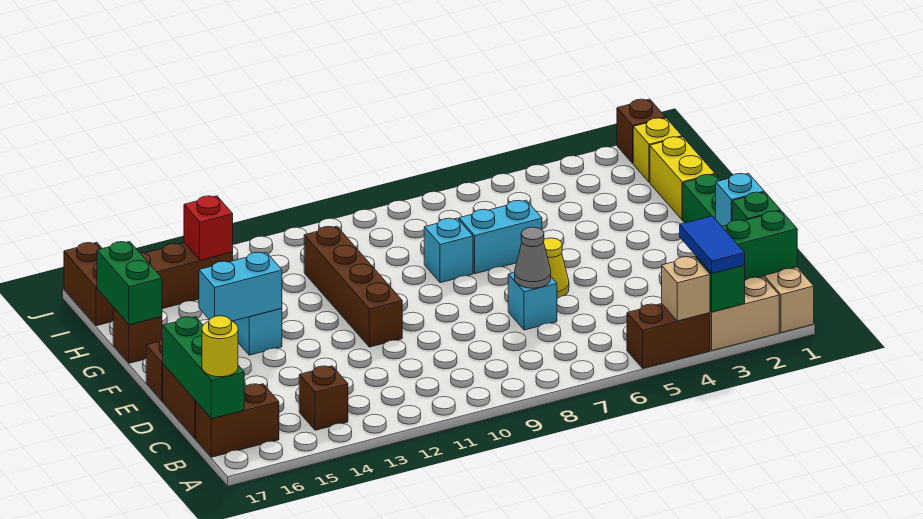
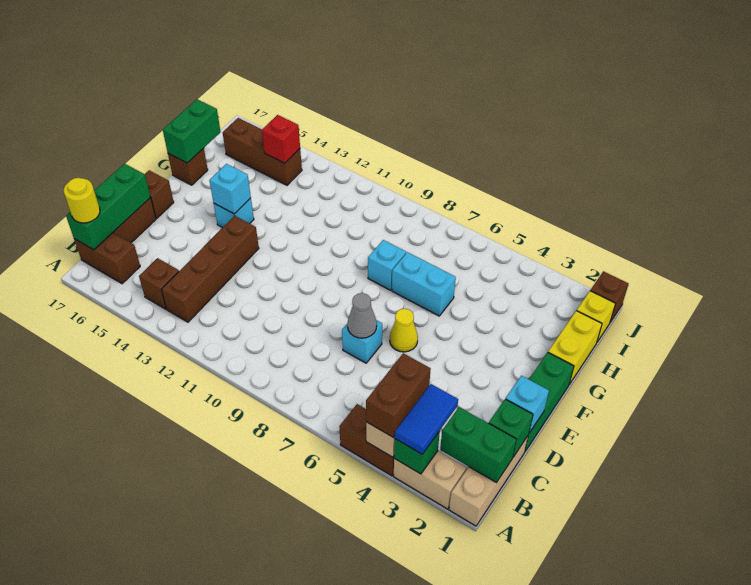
brown 1x4 brick [304,226,402,347] -> brown 1x4 brick moved to [161,216,259,322]
cyan 1x2 brick [199,252,282,321] -> cyan 1x1 brick [209,164,251,214]
brown 1x2 brick [64,243,114,326] -> brown 1x2 brick moved to [366,353,431,437]

